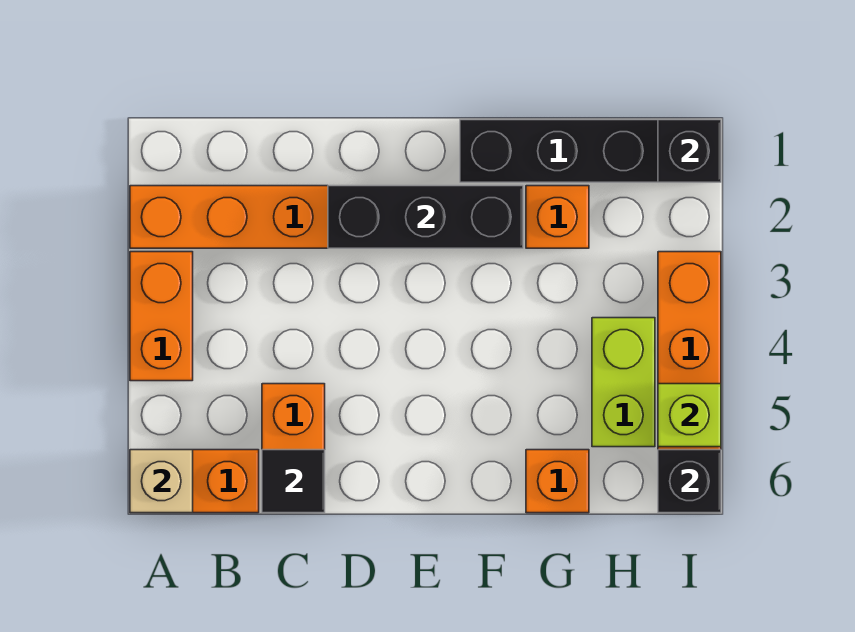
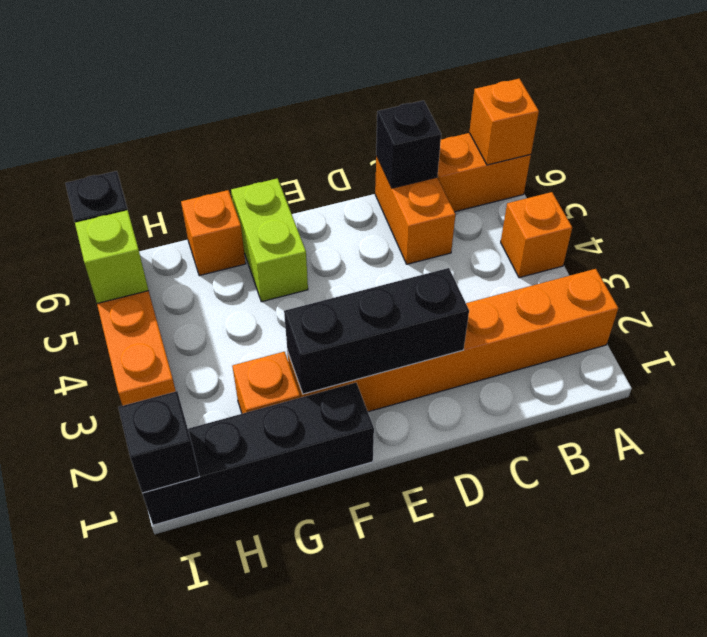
orange 1x2 brick [130,252,193,381] -> orange 1x1 brick [501,192,572,278]
tan 1x1 brick [130,450,193,513] -> orange 1x1 brick [469,79,539,165]
black 1x1 tile [262,450,325,513] -> black 1x1 brick [376,101,441,188]
lime 1x2 brick [592,318,655,447] -> lime 1x2 brick moved to [231,178,308,302]

